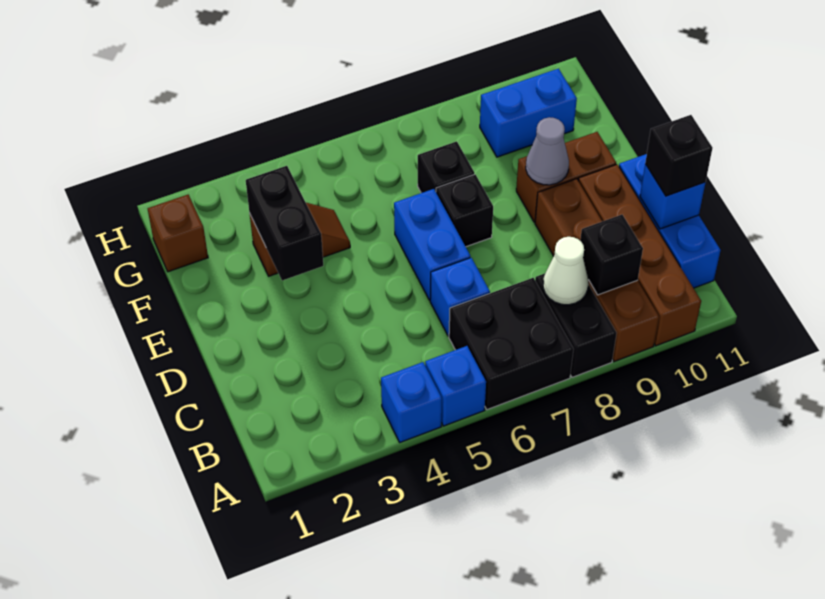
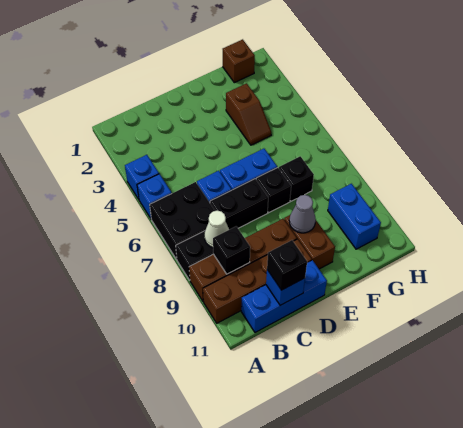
black 1x2 brick [246,166,323,281] -> black 1x2 brick moved to [210,179,268,230]

